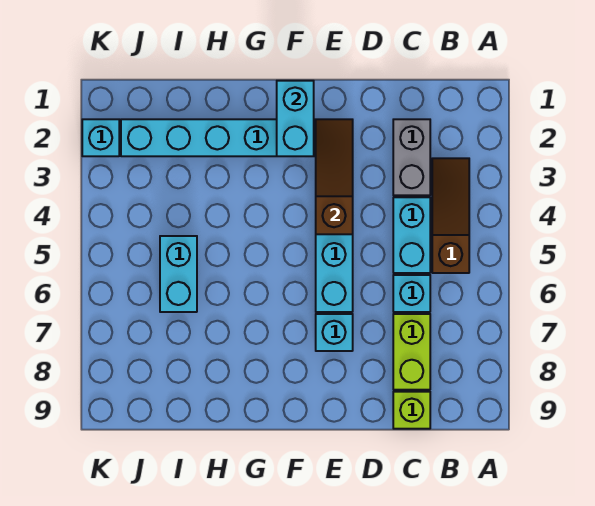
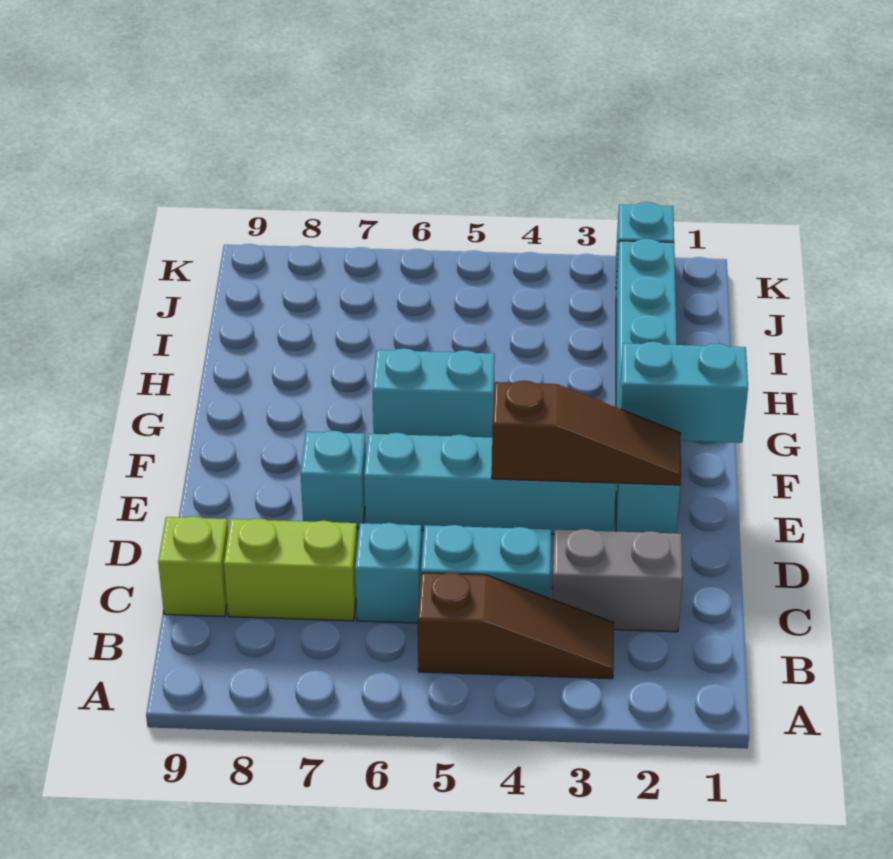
cyan 1x2 brick [160,236,197,312] -> cyan 1x2 brick moved to [373,348,495,437]

